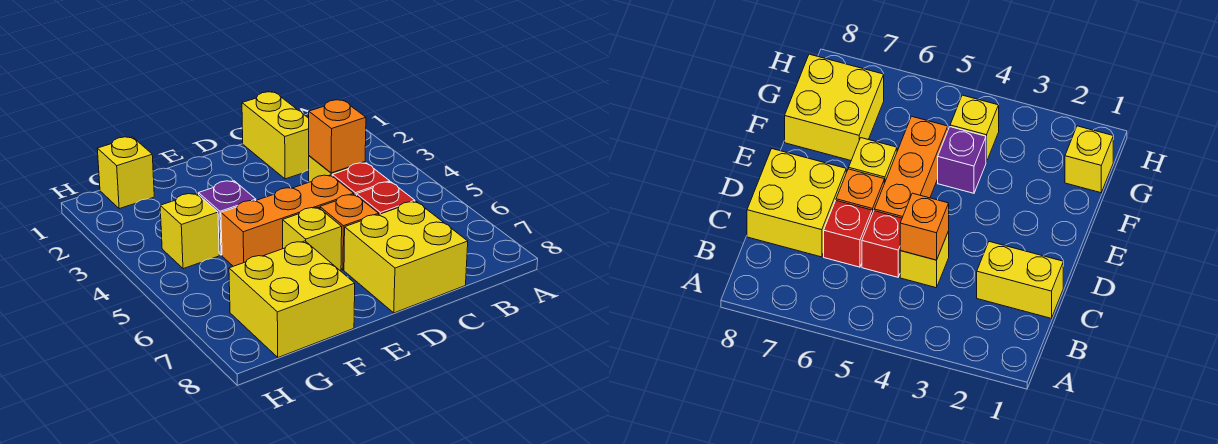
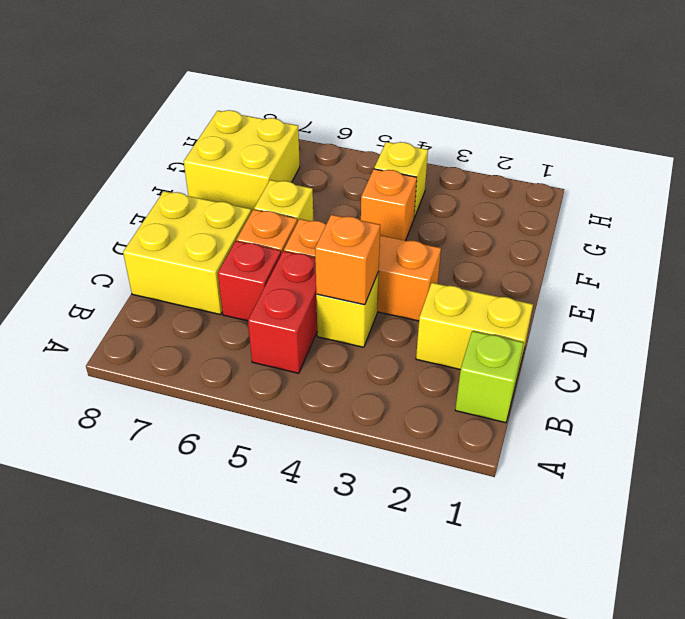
none -> lime 1x1 brick [455,331,524,423]
red 1x1 brick [332,163,390,196] -> red 1x2 brick [248,251,317,373]
orange 1x3 brick [221,175,354,266] -> orange 1x3 brick turned to [284,219,441,321]
purple 1x1 brick [198,181,256,255] -> orange 1x1 brick [361,169,417,241]
yellow 1x1 brick [97,137,154,209] -> none

